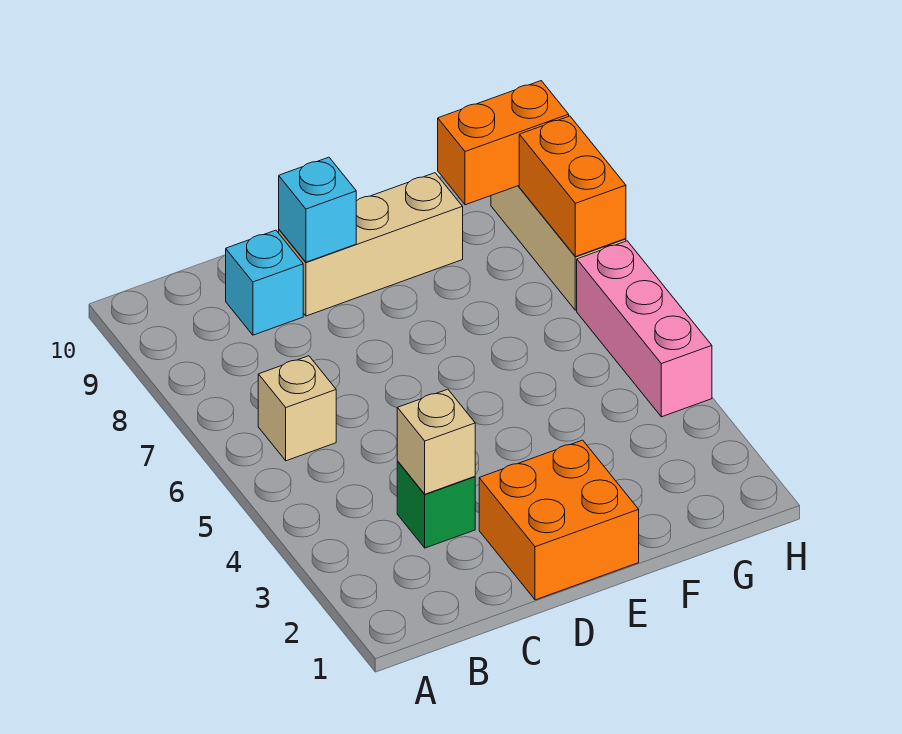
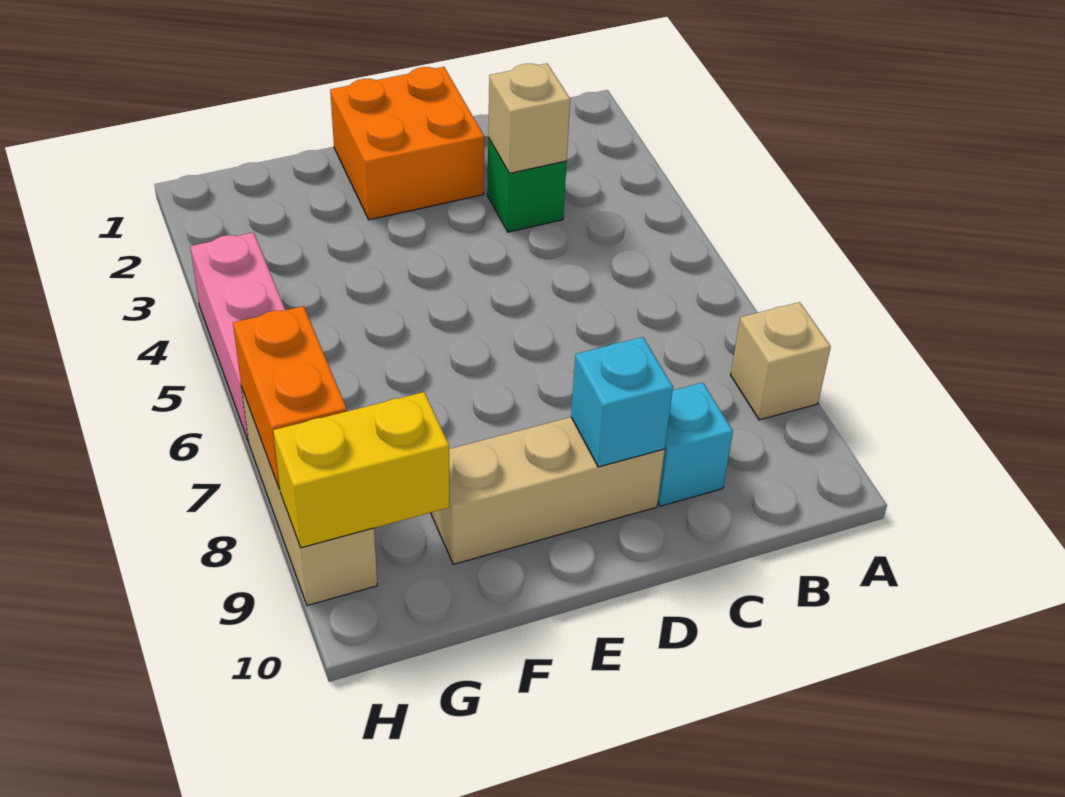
tan 1x1 brick [258,356,336,461] -> tan 1x1 brick moved to [731,302,831,420]
orange 1x2 brick [438,81,569,205] -> yellow 1x2 brick [273,392,449,548]

